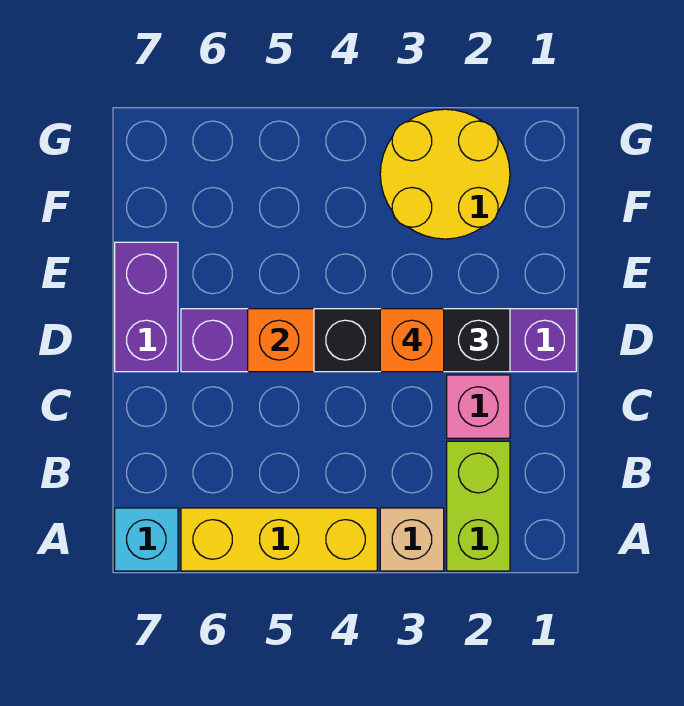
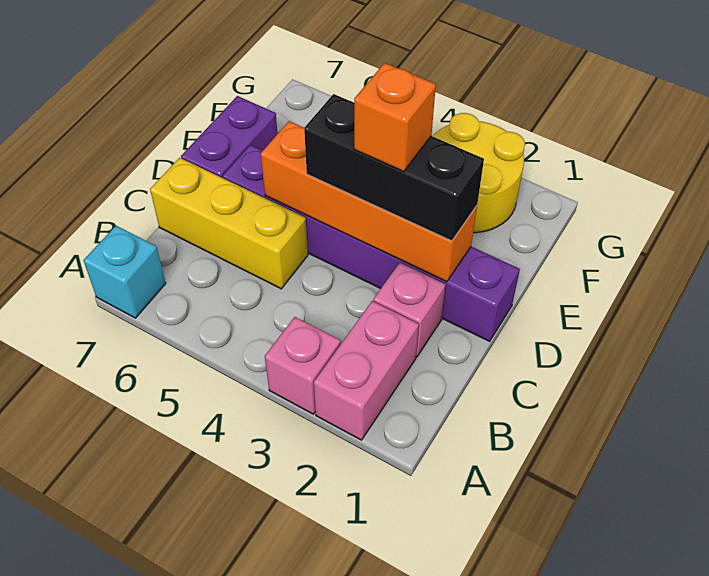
lime 1x2 brick [447,441,510,571] -> pink 1x2 brick [314,301,419,440]
tan 1x1 brick [380,508,444,571] -> pink 1x1 brick [265,317,341,414]
yellow 1x3 brick [181,508,377,571] -> yellow 1x3 brick moved to [150,158,308,289]

